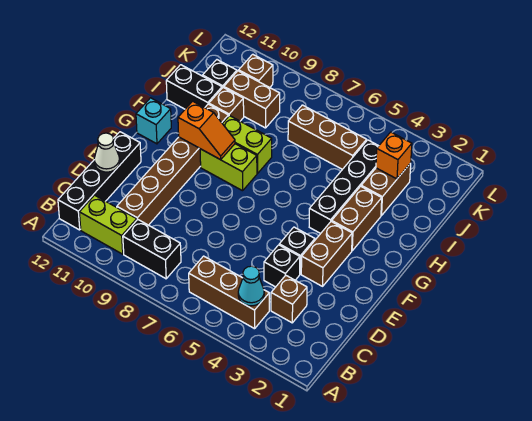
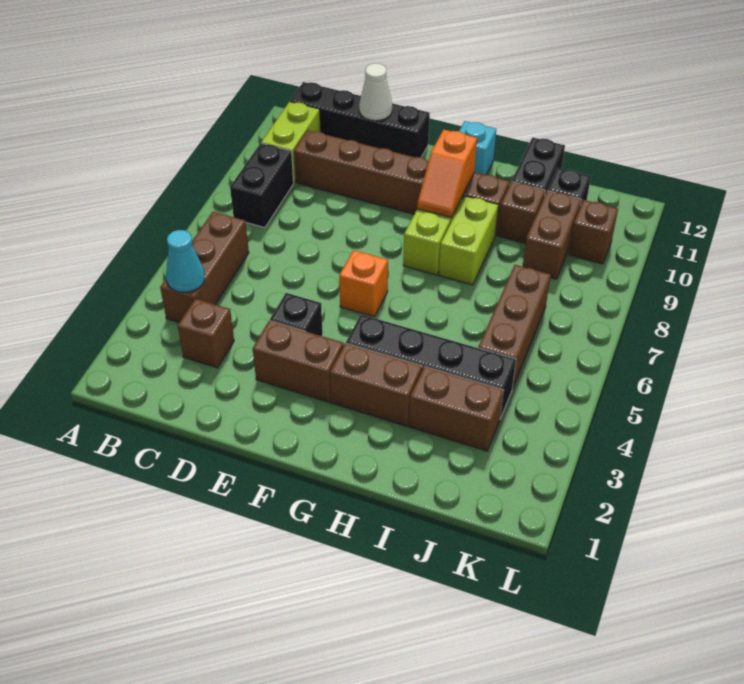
black 1x1 brick [264,245,300,287] -> none
orange 1x1 brick [376,132,412,179] -> orange 1x1 brick moved to [339,250,388,317]

